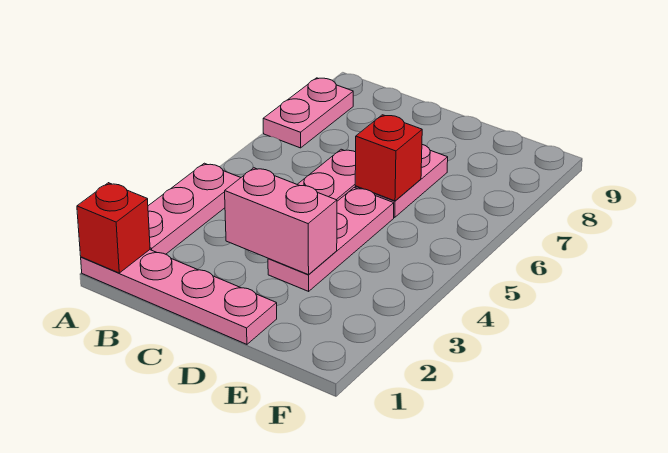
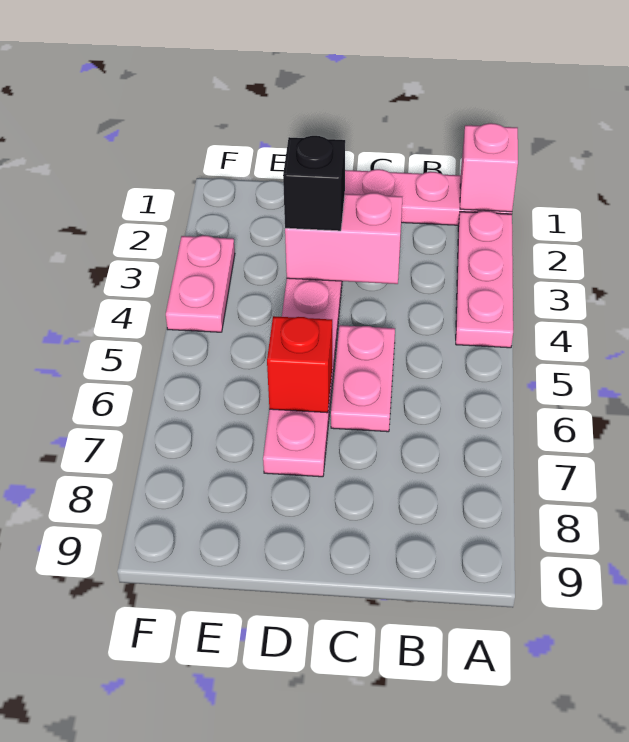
red 1x1 brick [77,183,150,273] -> pink 1x1 brick [460,123,518,212]
pink 1x2 plate [263,78,353,148] -> pink 1x2 plate moved to [166,235,235,332]
none -> black 1x1 brick [283,136,345,231]

